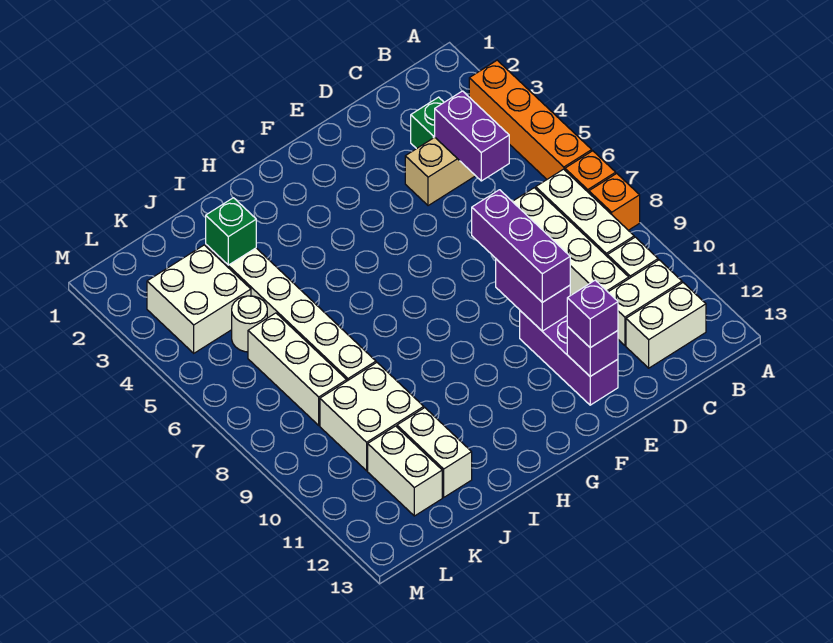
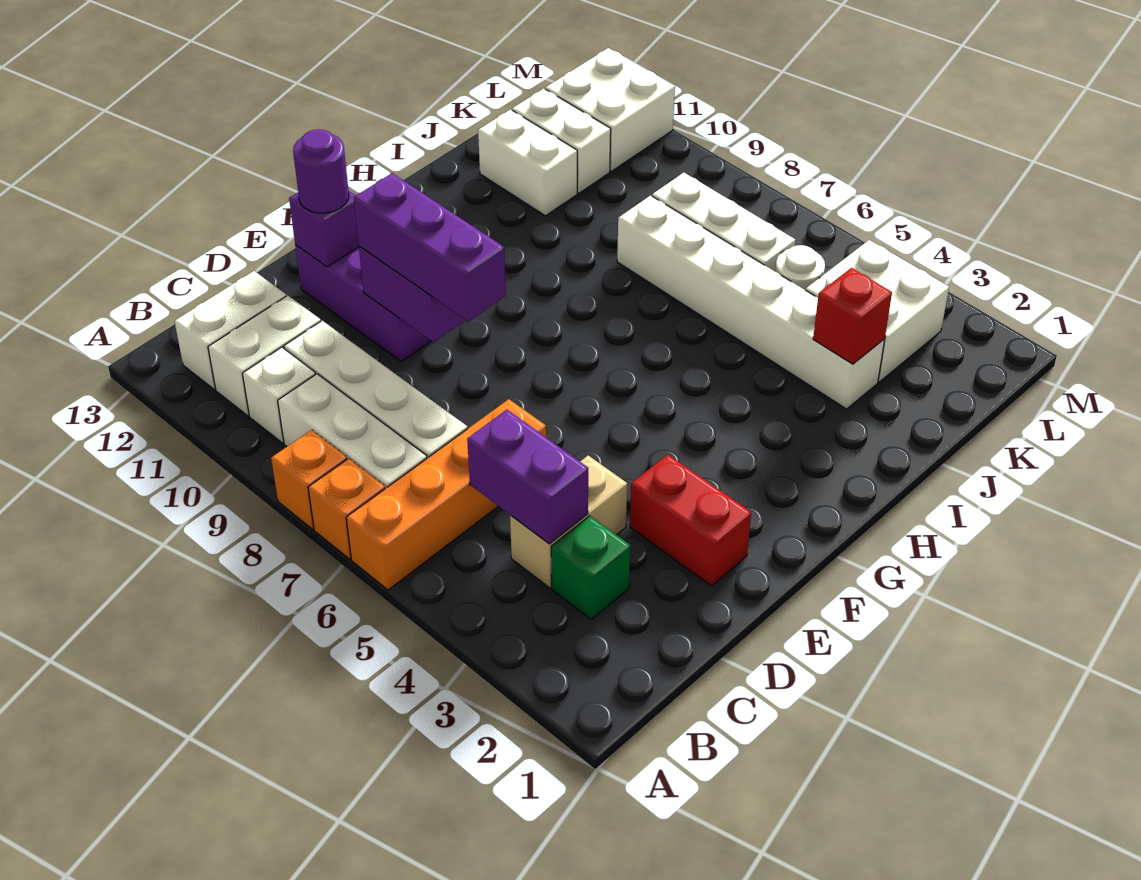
orange 1x4 brick [469,60,592,179] -> orange 1x4 brick turned to [346,399,546,590]
none -> red 1x2 brick [630,455,751,586]
purple 1x1 brick [567,280,618,348] -> purple 1x1 round brick [293,129,349,213]
green 1x1 brick [206,198,256,265] -> red 1x1 brick [813,268,892,364]
white 2x2 brick [320,363,424,471] -> white 2x2 brick moved to [545,48,675,171]

